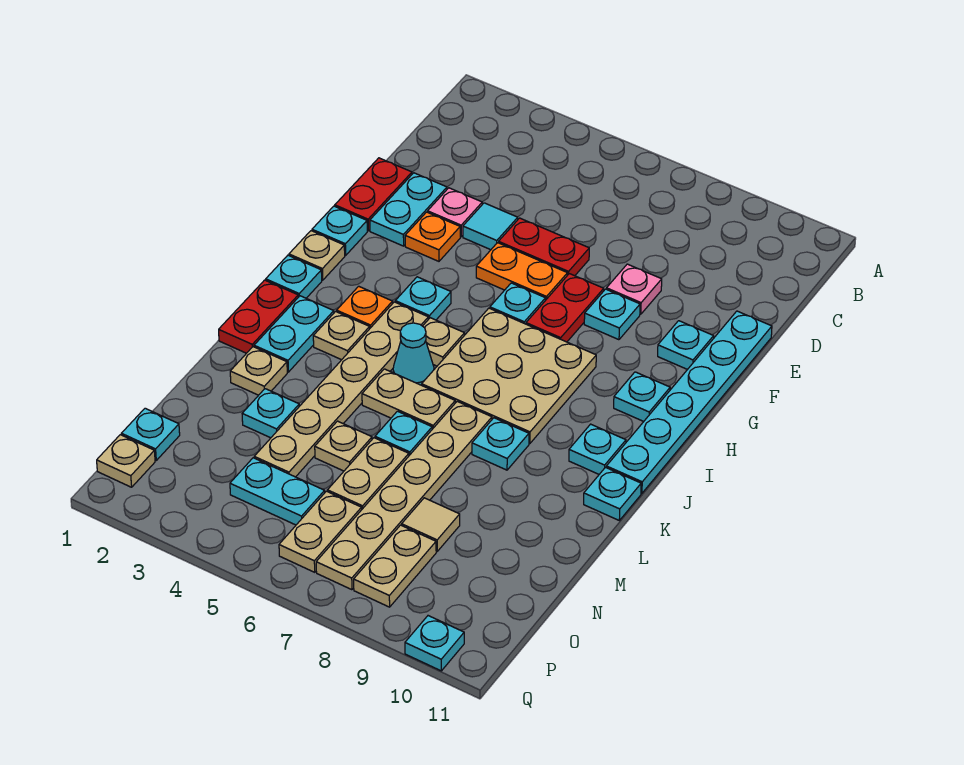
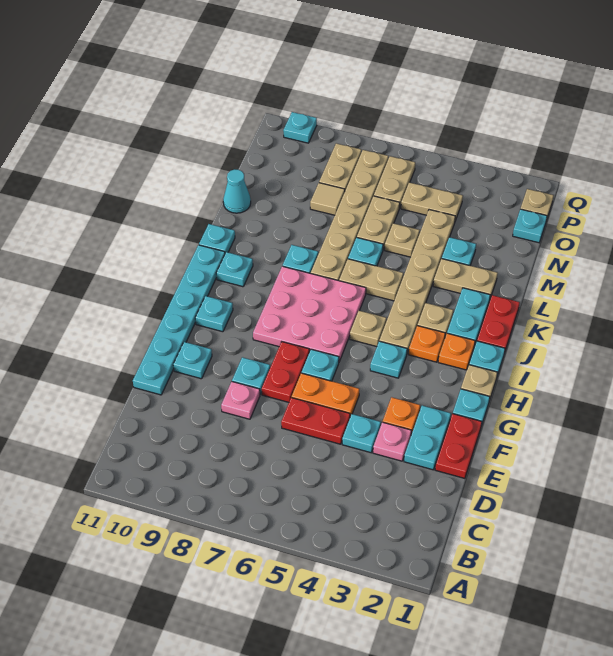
cyan 1x1 tile [463,203,518,250] -> cyan 1x1 plate [342,414,381,453]
tan 3x3 plate [422,308,596,444] -> pink 3x3 plate [253,266,366,361]
none -> orange 1x1 plate [438,333,475,370]
cyan 1x1 cone [393,323,434,385] -> cyan 1x1 cone moved to [223,169,251,213]
tan 1x1 plate [230,347,287,395] -> tan 1x2 plate [433,259,498,299]
cyan 1x2 plate [230,458,325,525] -> tan 1x2 plate [401,182,463,221]

